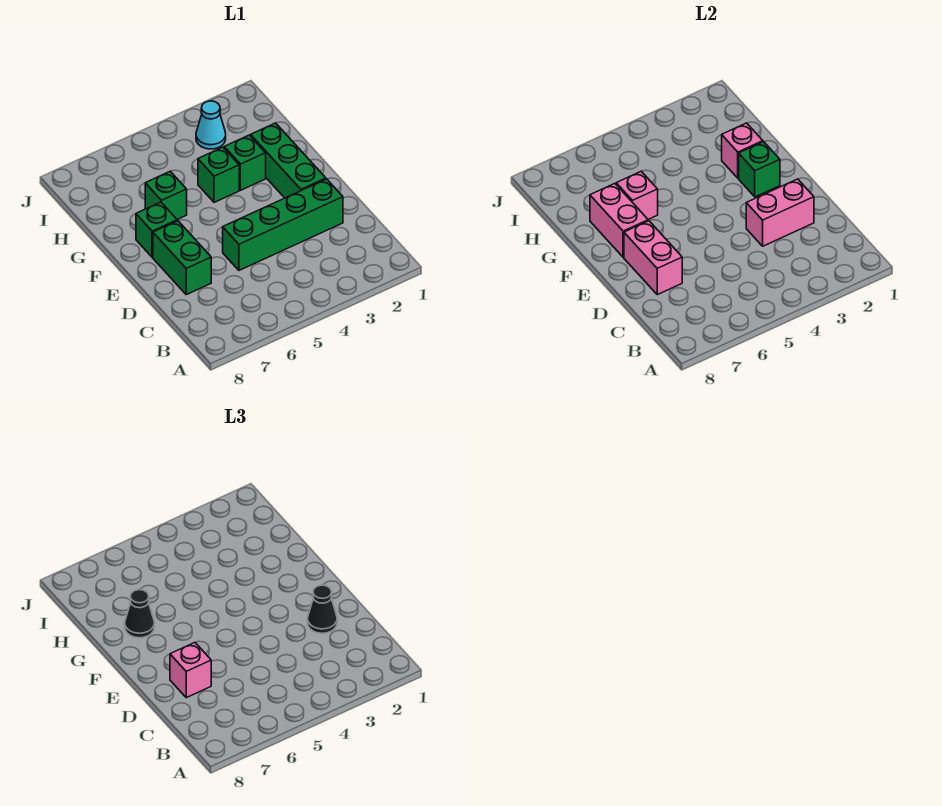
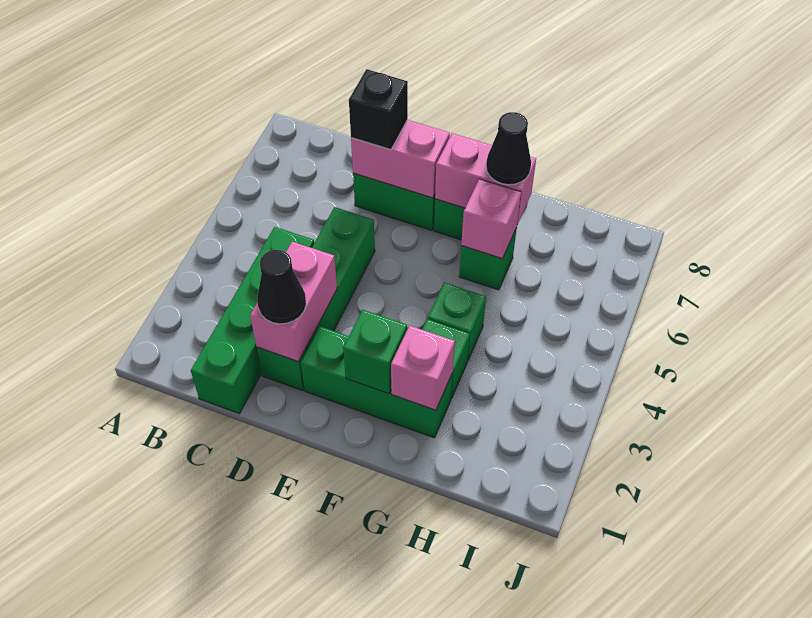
none -> green 1x4 brick [191,227,314,413]
pink 1x1 brick [170,643,211,698] -> black 1x1 brick [349,69,408,150]
cyan 1x1 cone [196,101,226,149] -> none

